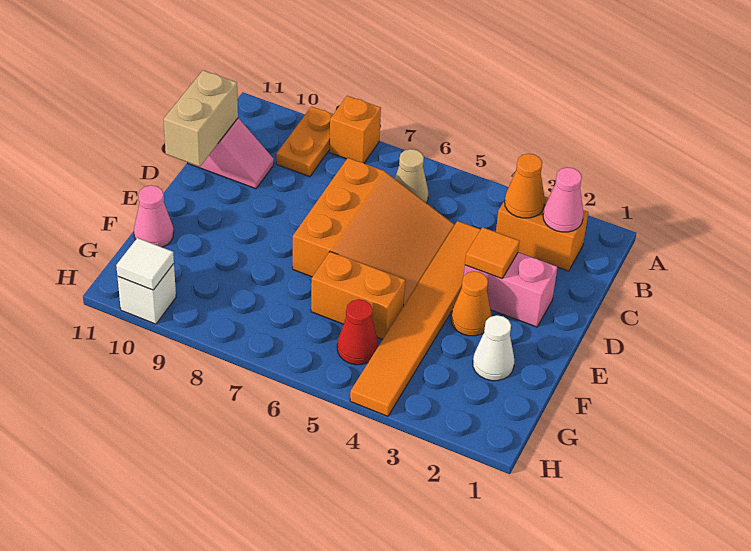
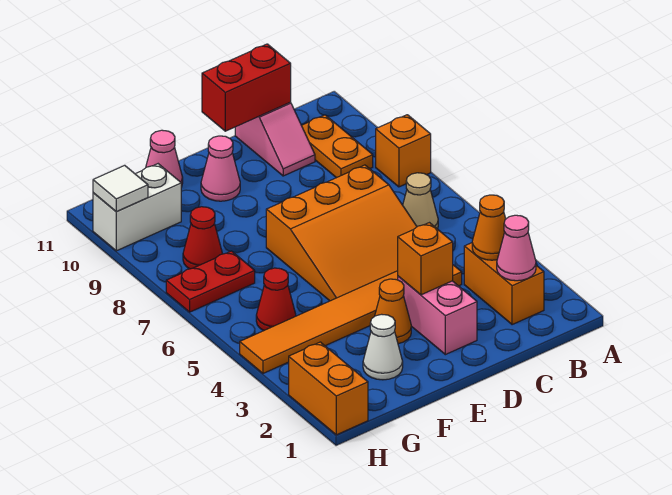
orange 1x2 plate [276,106,333,177] -> orange 1x2 plate turned to [302,115,373,178]
tan 1x2 brick [163,70,238,167] -> red 1x2 brick [202,44,291,131]
orange 1x1 tile [465,227,520,279] -> orange 1x1 brick [398,223,453,295]
none -> pink 1x1 cone [201,136,240,201]
orange 1x2 brick [311,252,405,339] -> orange 1x2 brick moved to [289,342,368,435]
none -> red 1x2 plate [166,251,255,312]
none -> red 1x1 cone [183,207,222,269]
white 1x1 brick [118,264,176,324] -> white 1x2 brick [93,164,181,251]

